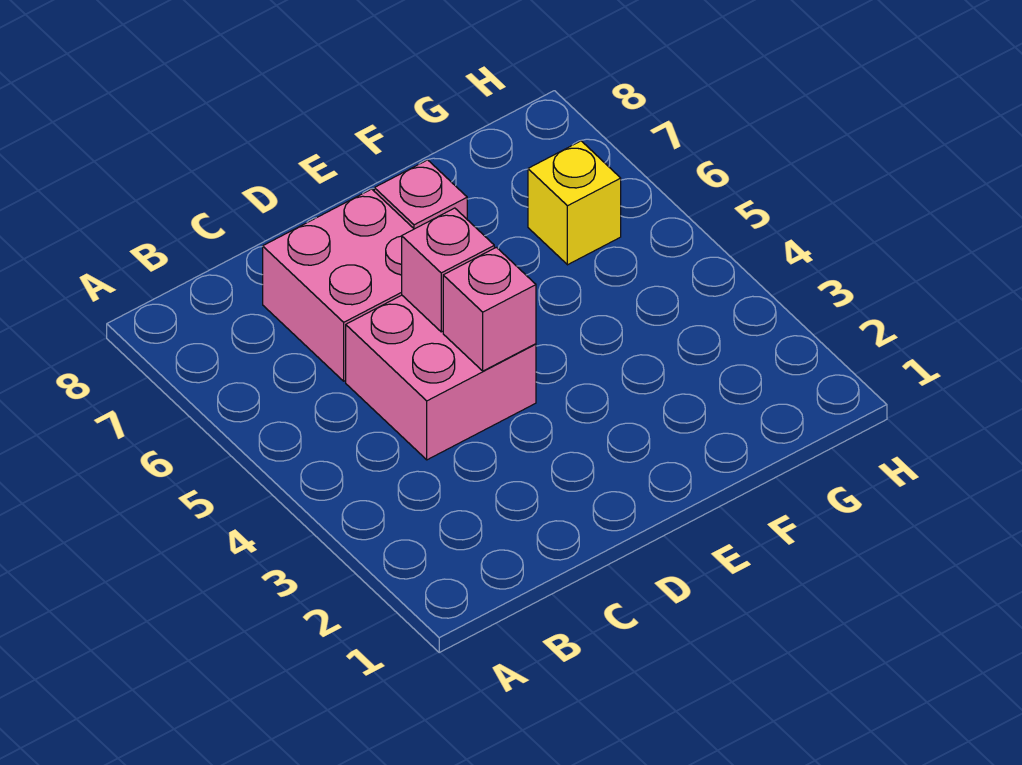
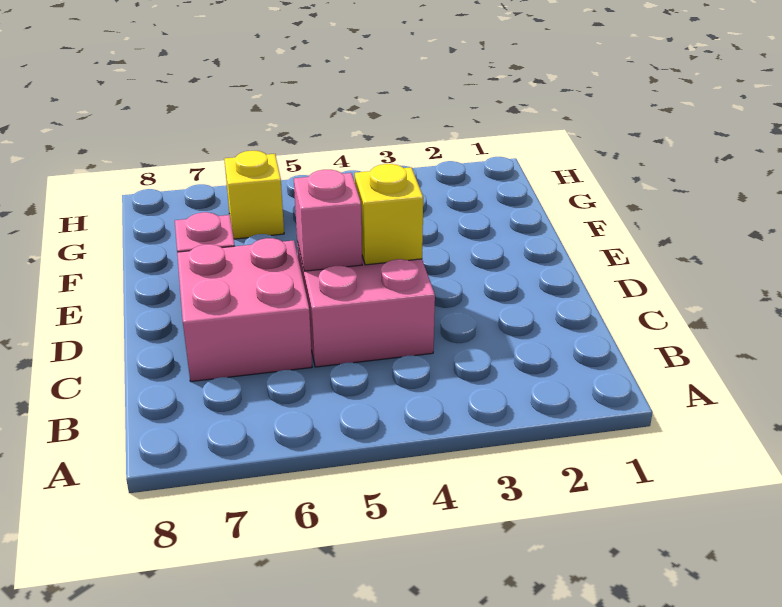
pink 1x1 brick [443,247,536,371] -> yellow 1x1 brick [355,164,423,265]

